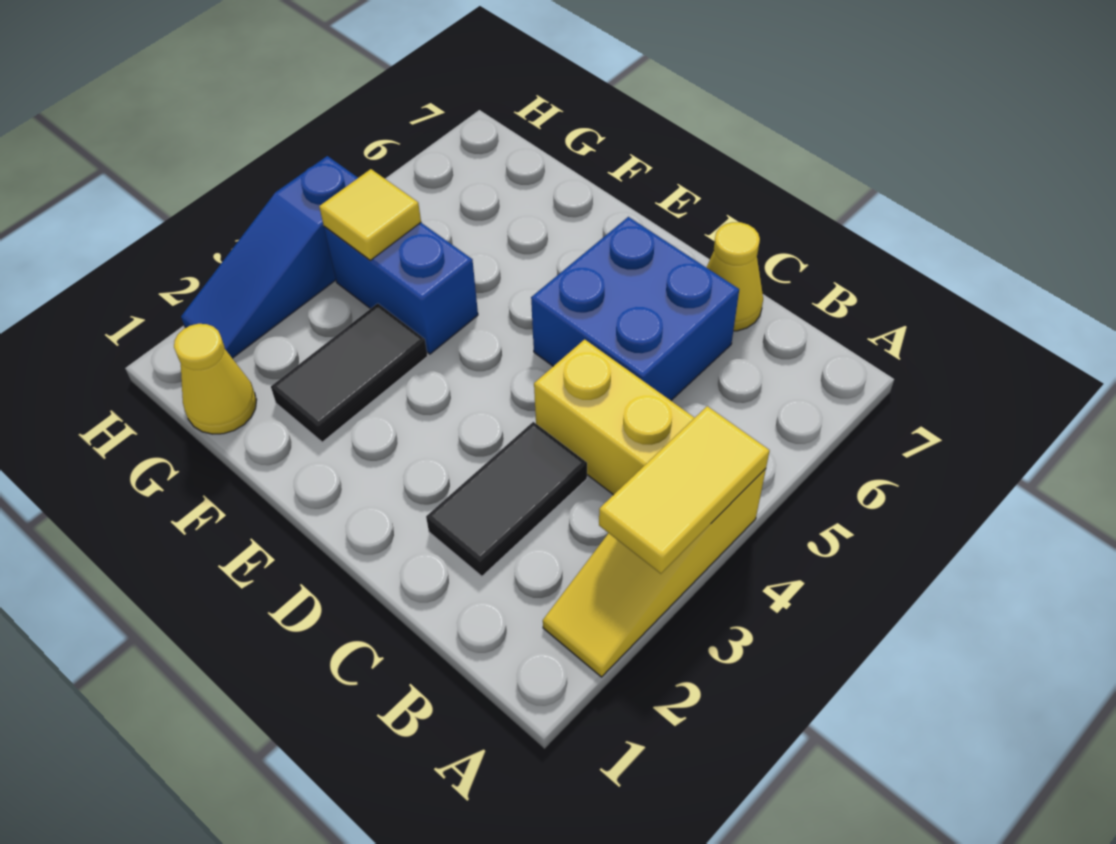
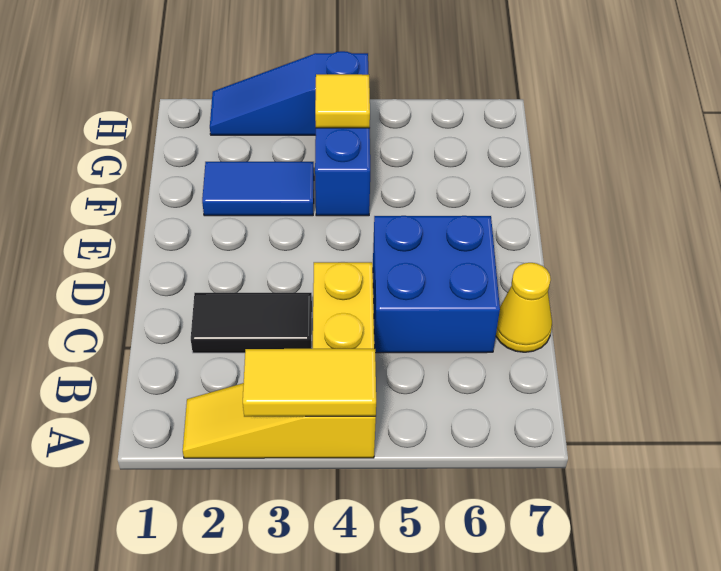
black 1x2 tile [271,303,427,442] -> blue 1x2 tile [202,162,314,216]
yellow 1x1 cone [174,324,257,434] -> none

